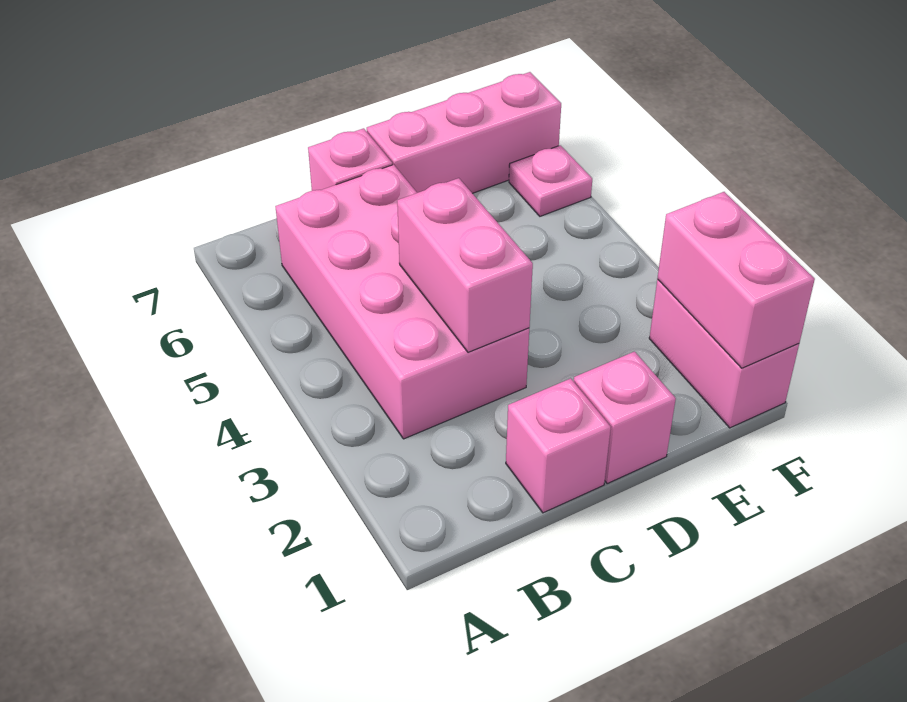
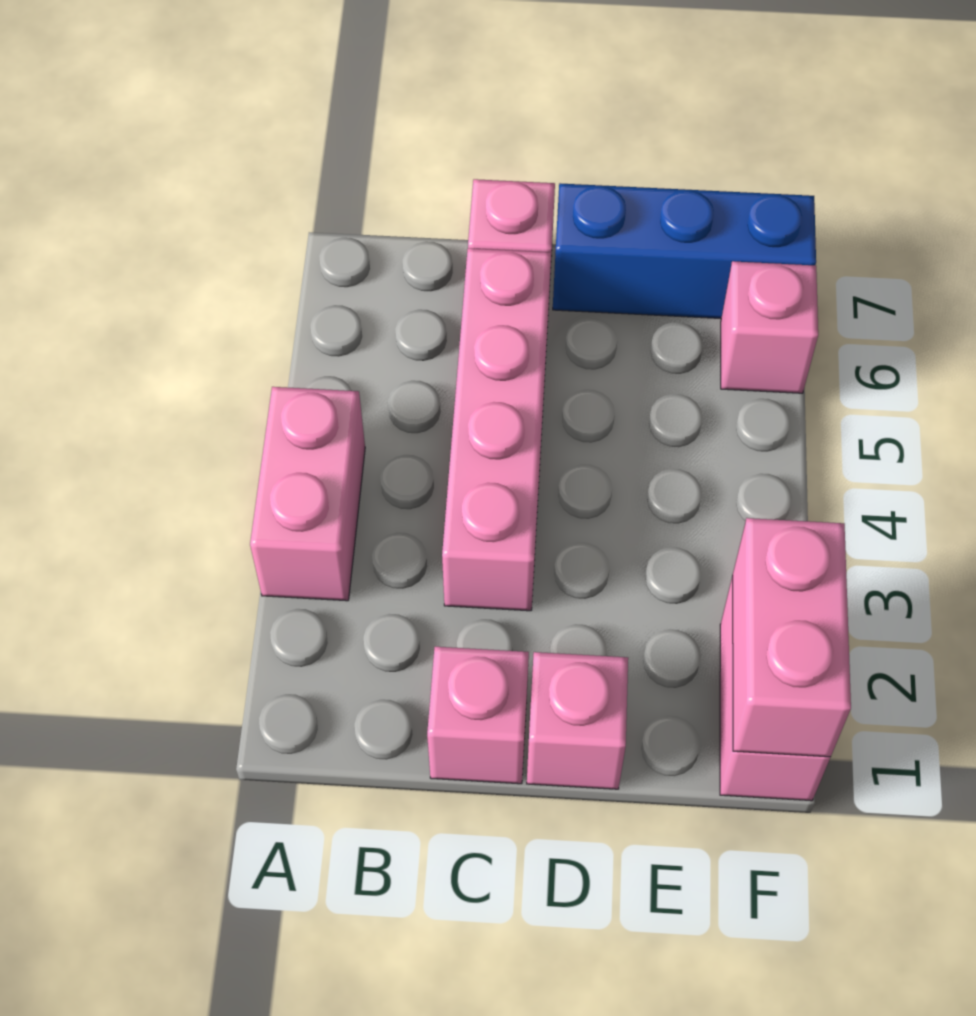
pink 2x4 brick [275,165,529,439] -> pink 1x4 brick [442,248,551,611]
pink 1x2 brick [397,178,533,352] -> pink 1x2 brick moved to [250,387,365,601]
pink 1x3 brick [367,72,561,193] -> blue 1x3 brick [553,183,816,318]
pink 1x1 plate [509,145,592,216] -> pink 1x1 brick [721,261,818,393]

